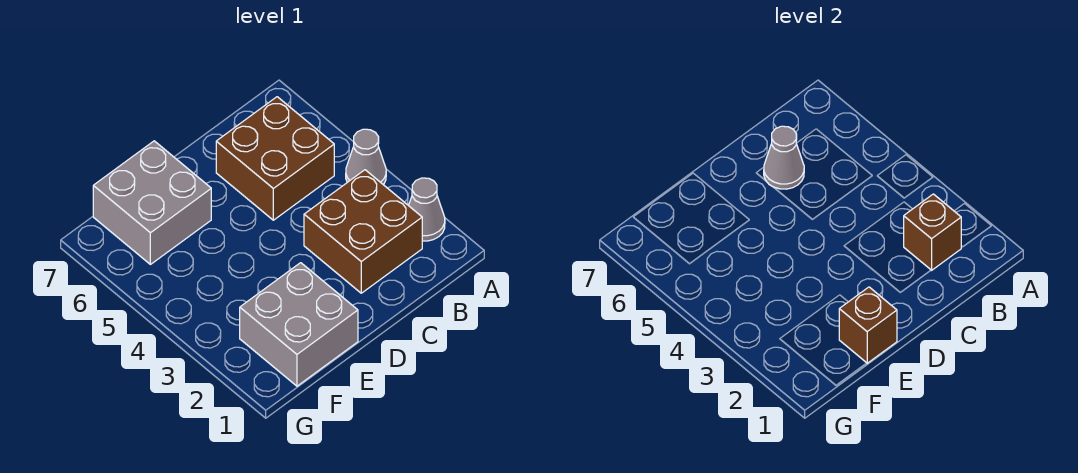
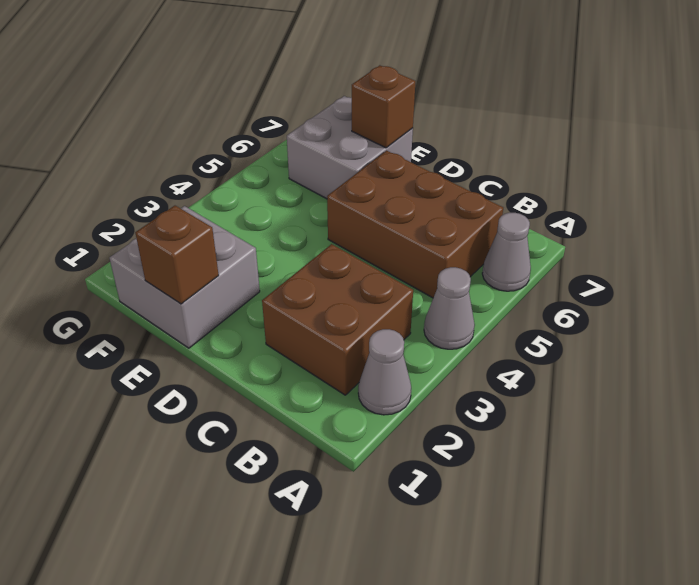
brown 1x1 brick [904,194,961,270] -> brown 1x1 brick moved to [352,65,415,148]
brown 2x2 brick [216,97,334,220] -> brown 2x3 brick [327,151,503,298]
grey 1x1 cone [764,126,804,189] -> grey 1x1 cone moved to [482,213,531,291]

